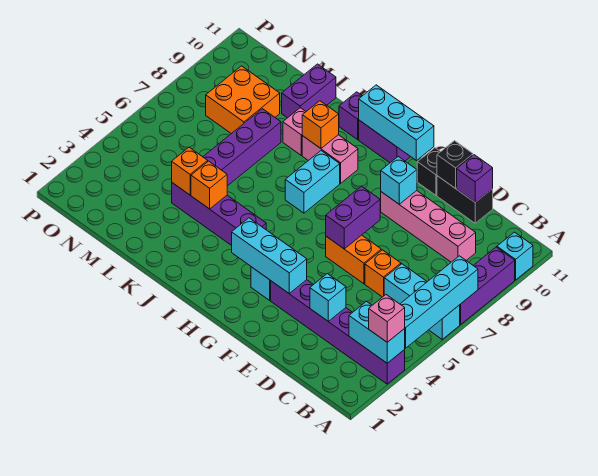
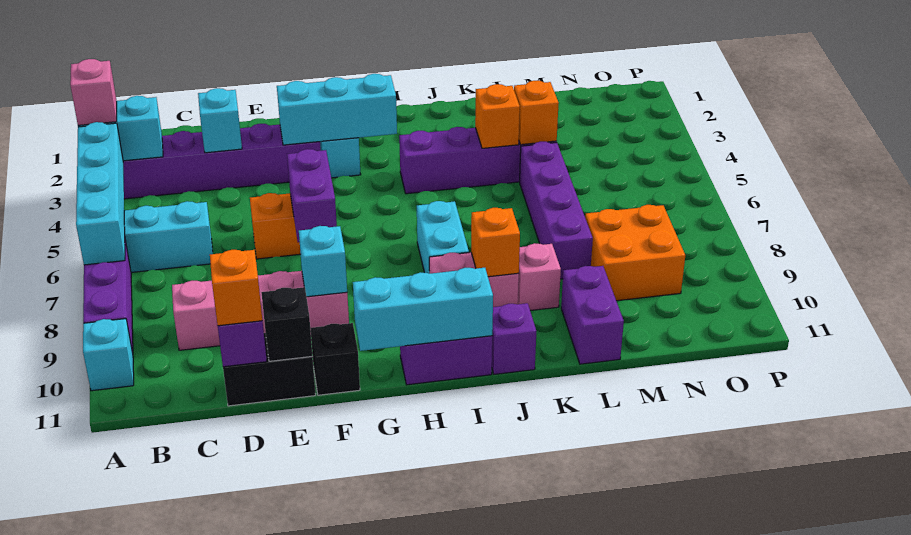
orange 1x1 brick [365,250,401,297] -> orange 1x1 brick moved to [210,250,262,326]

